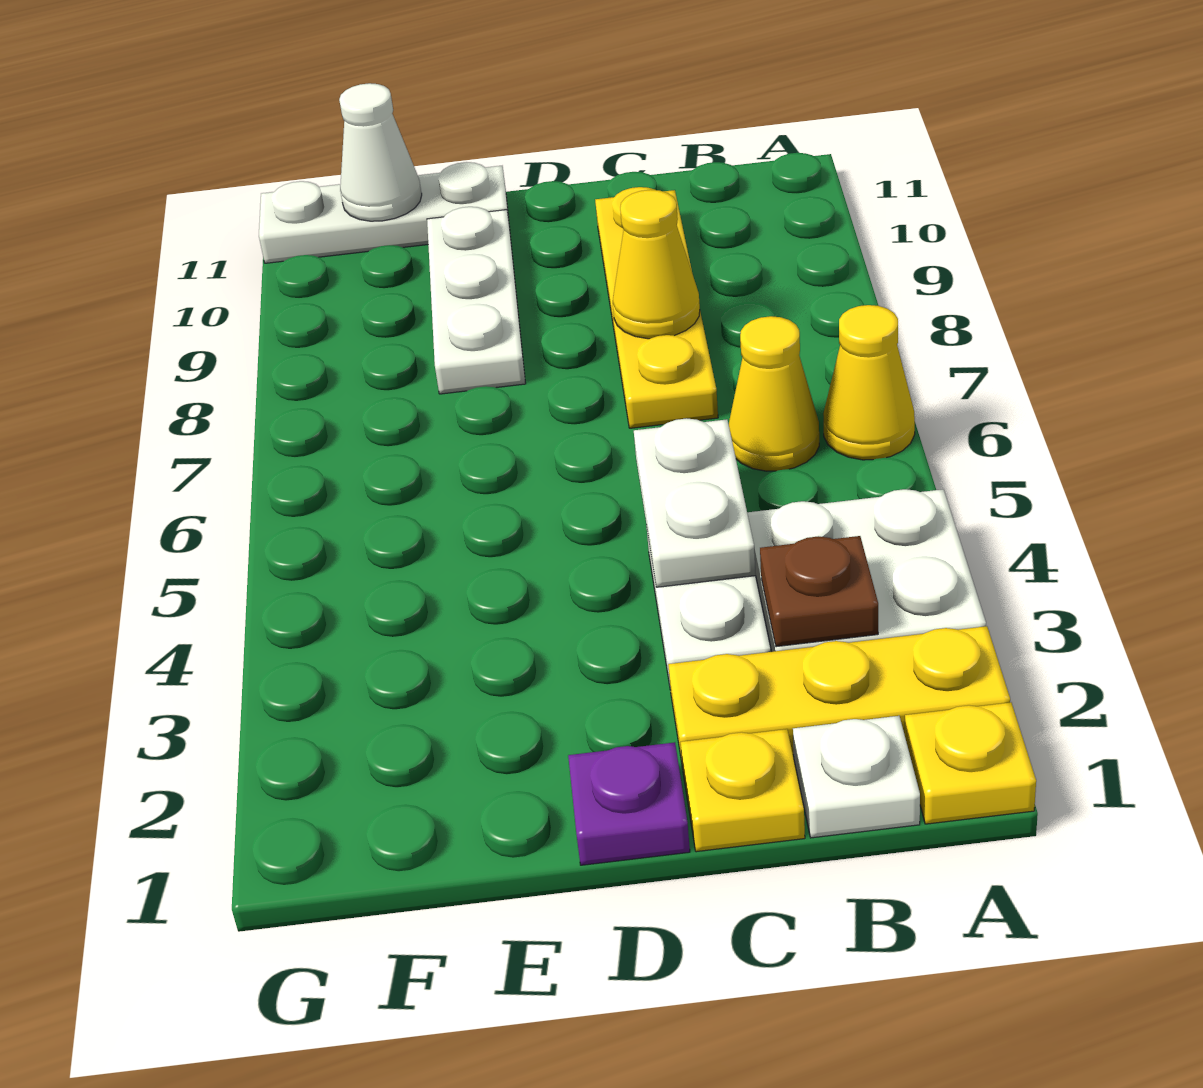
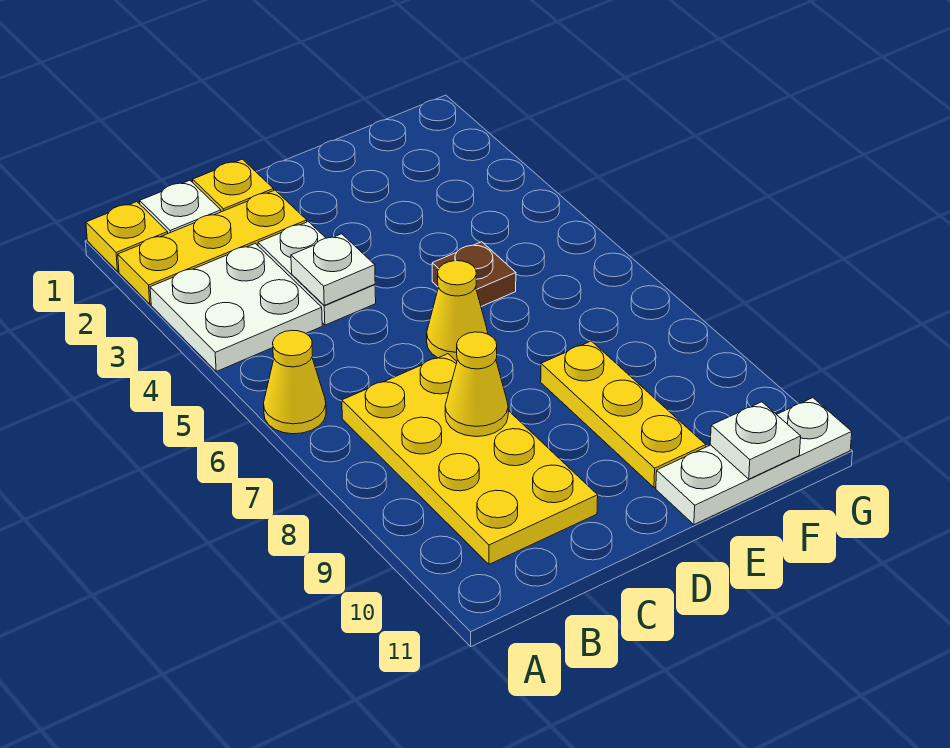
brown 1x1 plate [760,536,878,647] -> brown 1x1 plate moved to [432,242,516,306]
yellow 1x1 cone [729,316,819,471] -> yellow 1x1 cone moved to [427,261,488,361]
white 1x2 plate [634,418,756,587] -> white 1x1 plate [291,234,375,305]
yellow 1x4 plate [595,187,718,428] -> yellow 2x4 plate [342,354,598,564]
purple 1x1 plate [568,742,690,865] -> none
white 1x3 plate [427,207,526,394] -> yellow 1x3 plate [541,341,706,487]
white 1x1 cone [339,83,422,221] -> white 1x1 plate [710,402,801,479]

